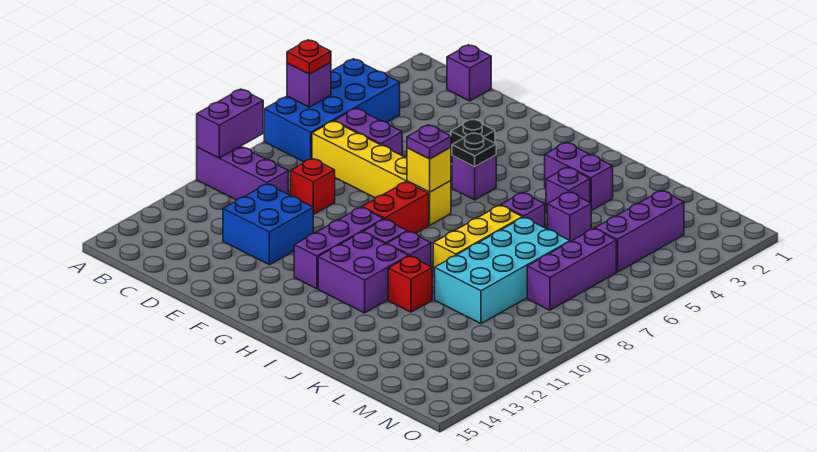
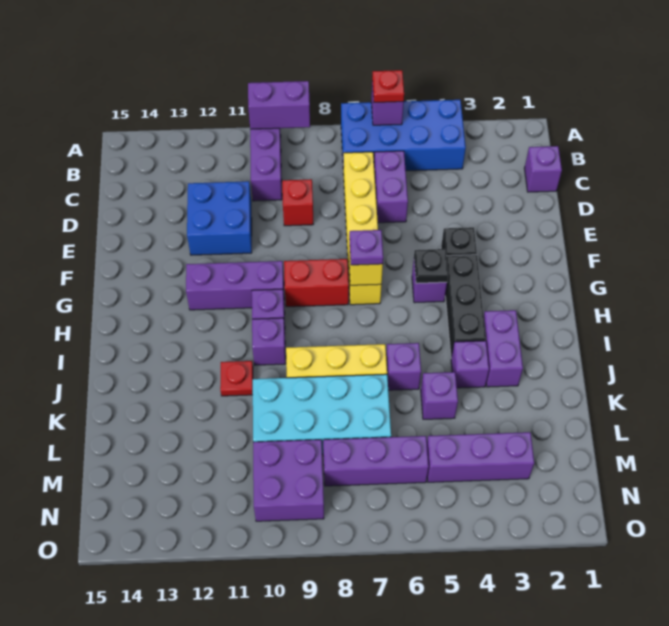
none -> black 1x3 brick [445,255,486,357]
purple 2x2 brick [318,232,409,313] -> purple 2x2 brick moved to [253,440,324,521]
red 1x1 brick [388,256,432,312] -> red 1x1 plate [220,361,253,396]

